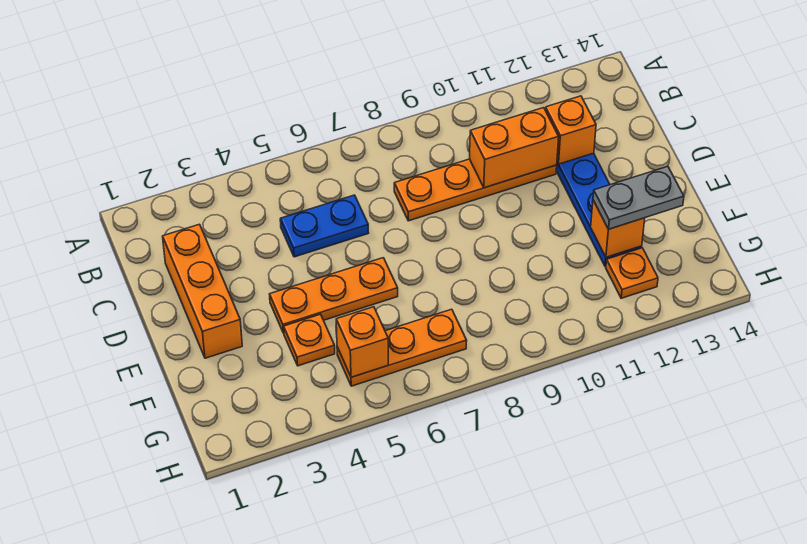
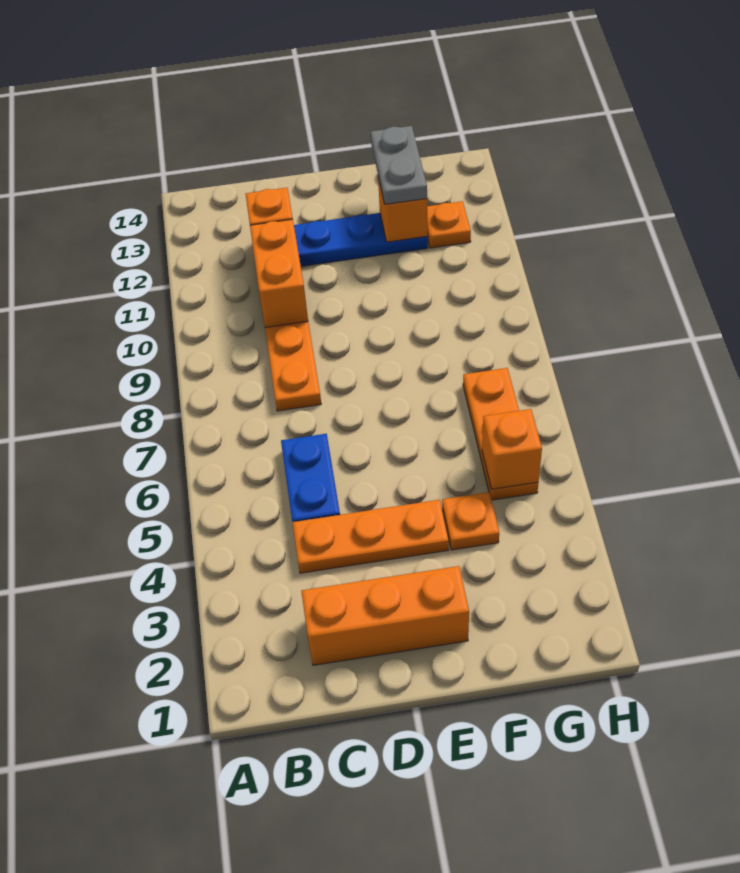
orange 1x3 plate [270,258,398,333] -> orange 1x3 plate turned to [292,500,449,573]

